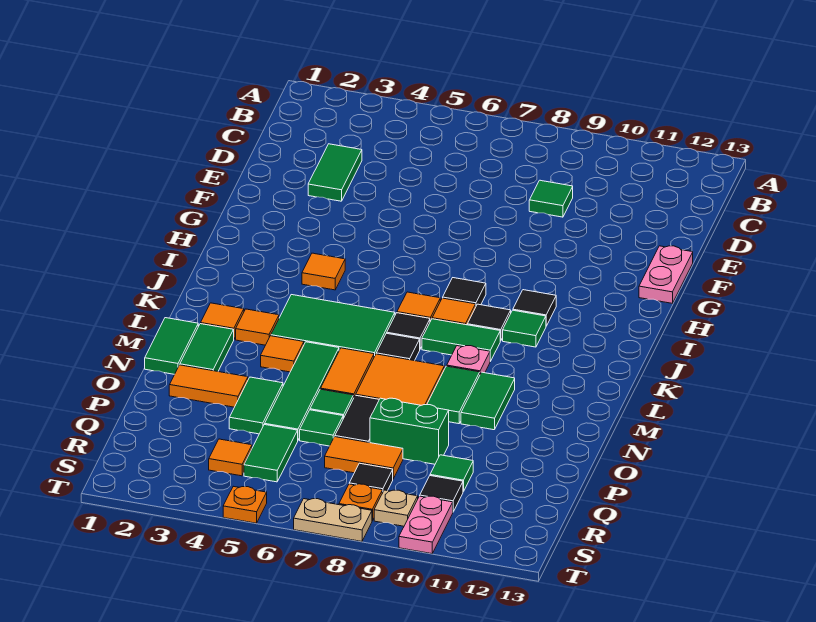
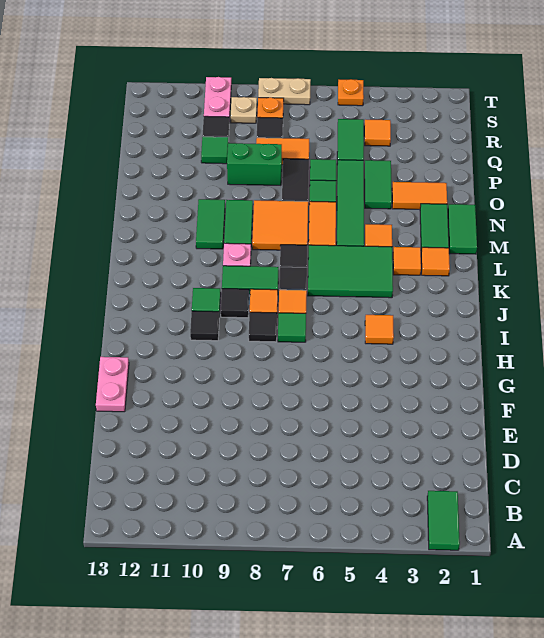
green 1x2 tile [308,144,362,201] -> green 1x2 tile moved to [427,491,460,550]
green 1x1 tile [529,180,573,217] -> green 1x1 tile moved to [278,313,306,342]

